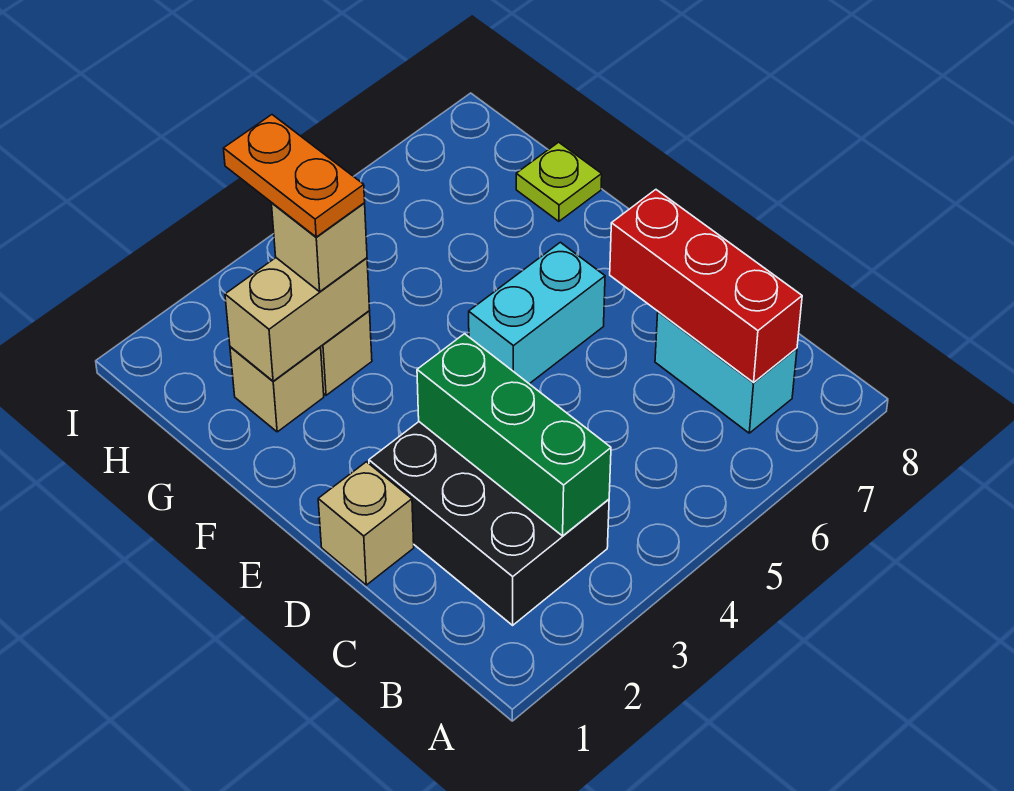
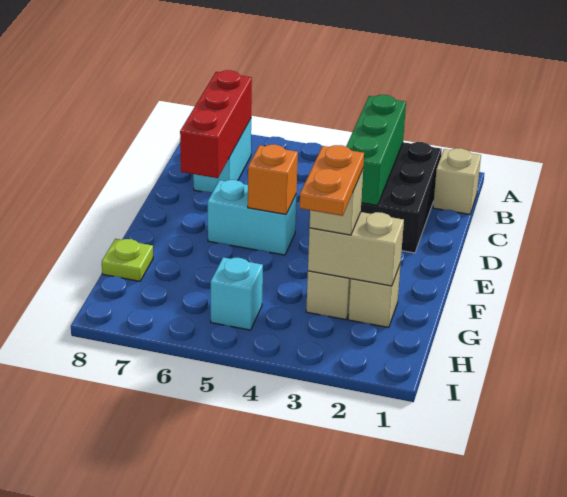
tan 1x1 brick [318,462,414,585] -> tan 1x1 brick moved to [433,148,481,214]
none -> orange 1x1 brick [248,145,298,214]
none -> cyan 1x1 brick [211,257,263,330]

